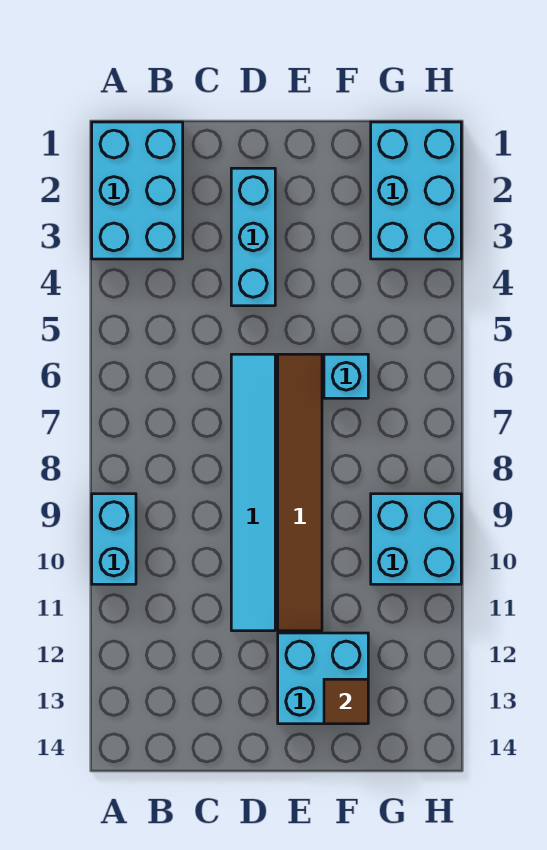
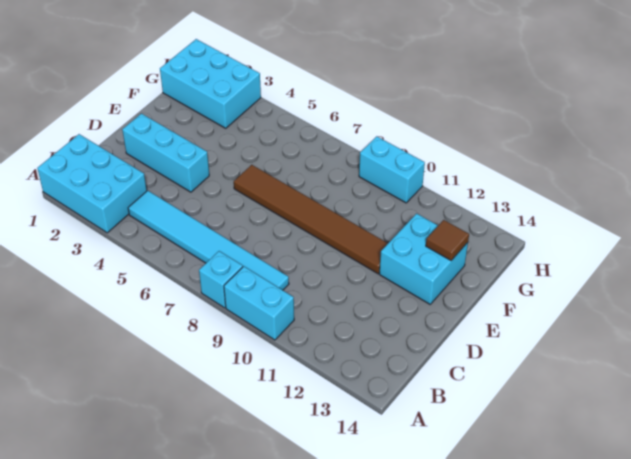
cyan 1x6 tile [231,354,275,631] -> cyan 1x6 tile moved to [128,191,289,290]
cyan 1x1 brick [324,354,368,398] -> cyan 1x1 brick moved to [199,251,243,308]
cyan 2x2 brick [371,494,461,584] -> cyan 1x2 brick [359,136,425,203]

